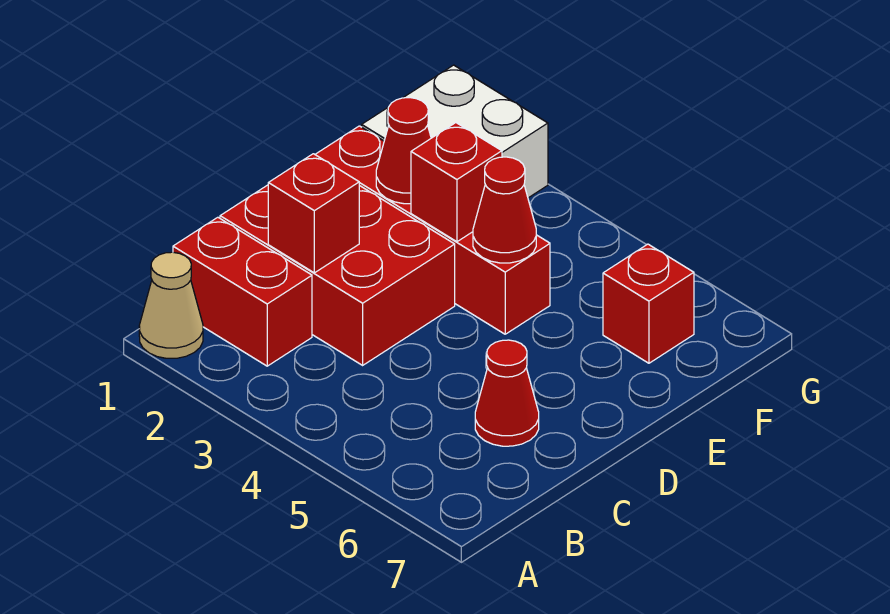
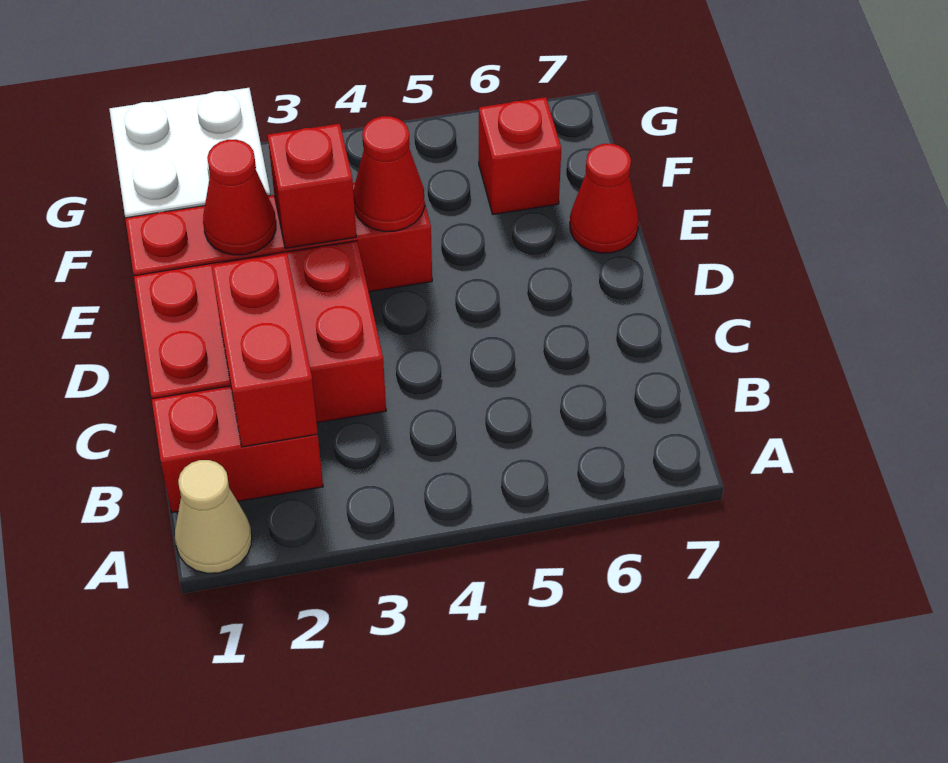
red 1x1 brick [268,154,359,273] -> red 1x2 brick [211,253,318,447]
red 1x1 cone [475,340,539,446] -> red 1x1 cone moved to [570,144,639,253]

